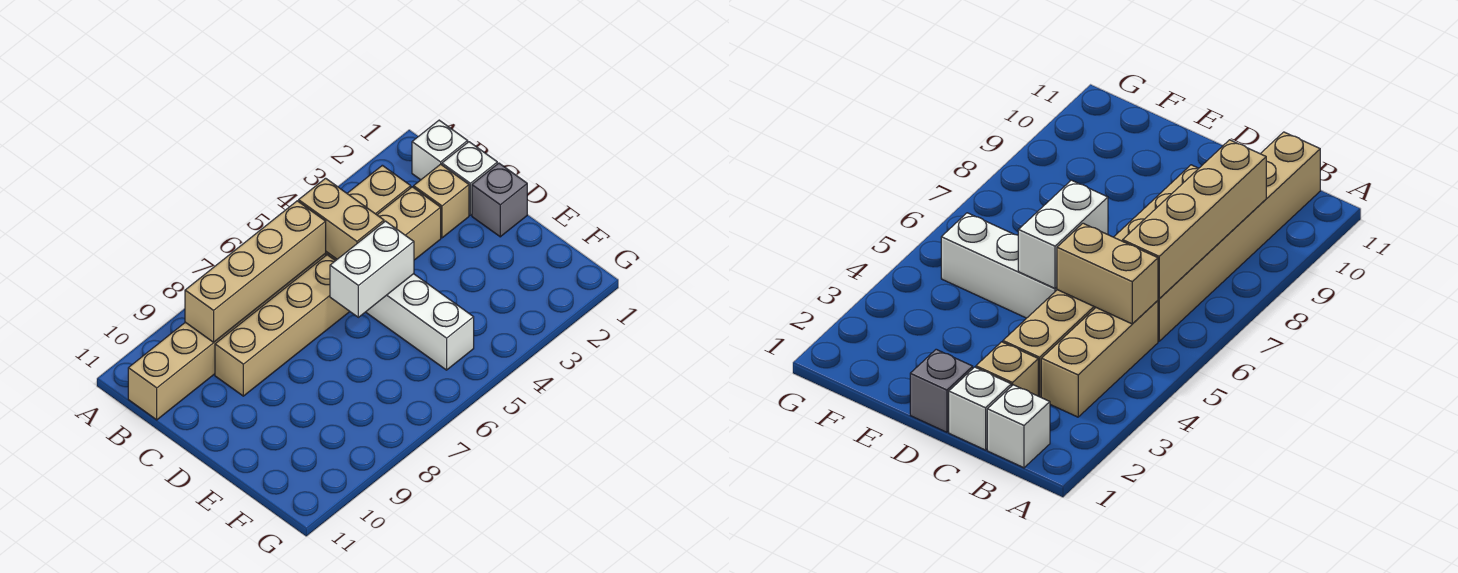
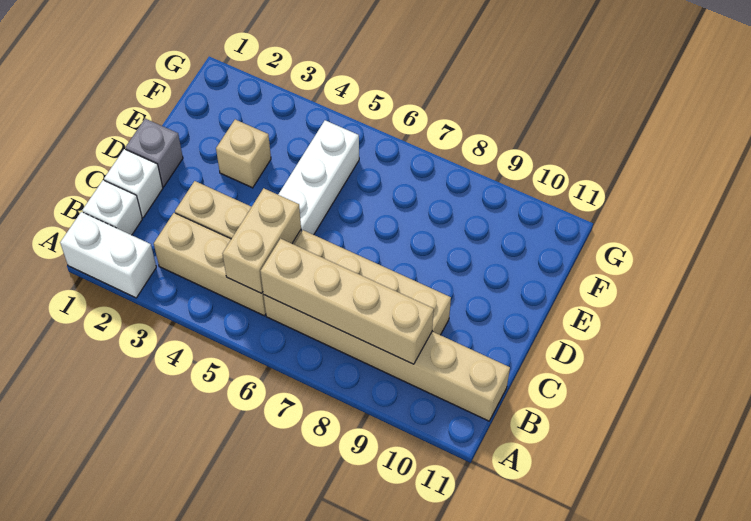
tan 1x1 brick [414,164,469,238] -> tan 1x1 brick moved to [216,119,271,188]
white 1x2 brick [330,221,414,317] -> white 1x2 brick moved to [60,212,156,298]

